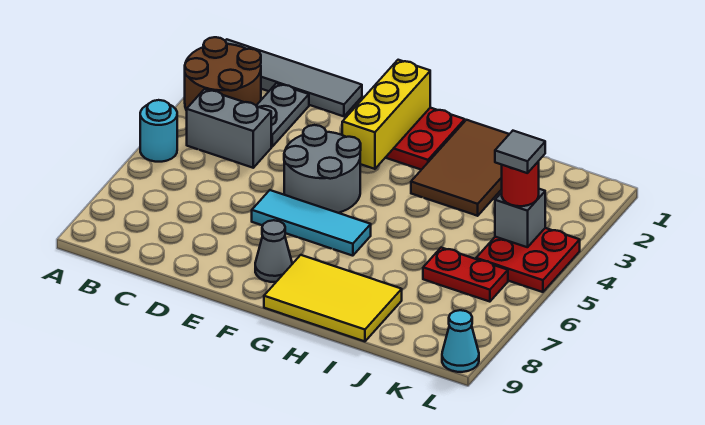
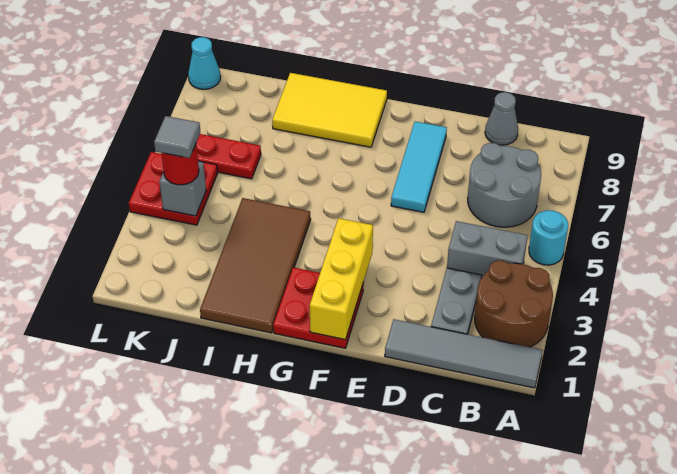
grey 2x2 round brick [284,125,361,213] -> grey 2x2 round brick moved to [468,143,541,227]
cyan 1x3 tile [252,190,371,256] -> cyan 1x3 tile turned to [391,121,447,212]
grey 1x1 cone [255,220,292,282] -> grey 1x1 cone moved to [485,92,518,145]
brown 2x3 tile [411,120,509,216] -> brown 2x4 tile [200,198,311,333]

